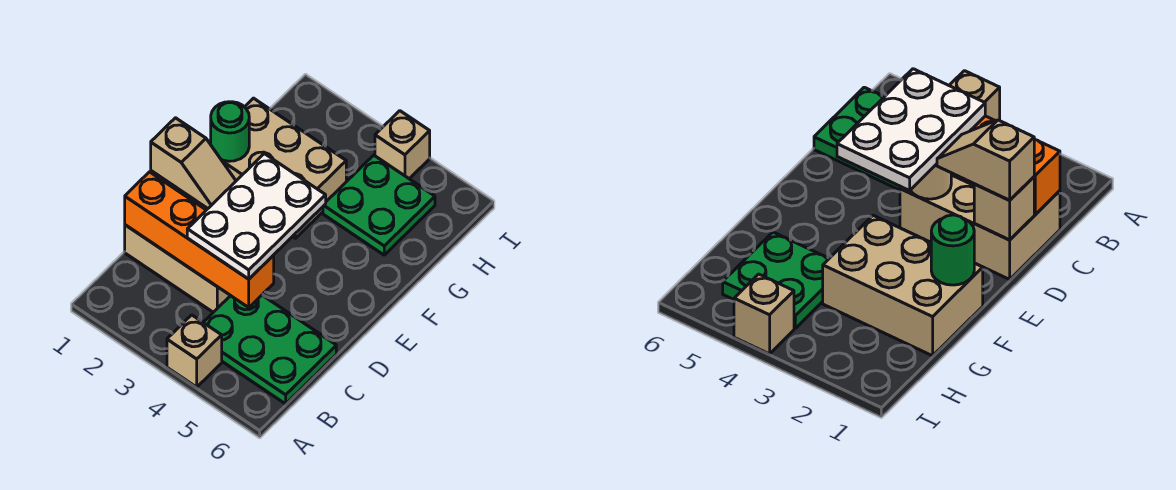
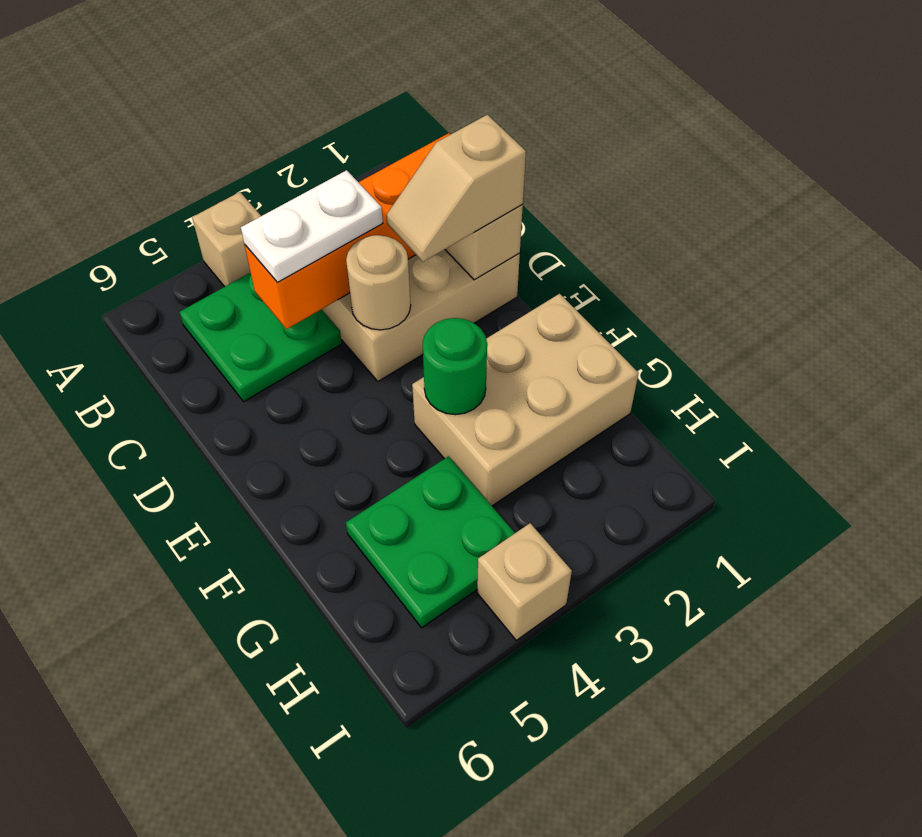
green 2x3 plate [203,295,336,404] -> green 2x2 plate [180,273,342,401]
white 2x3 plate [187,154,326,279] -> white 1x2 plate [241,170,383,282]
green 1x1 round brick [211,102,249,161] -> green 1x1 round brick moved to [423,318,487,415]

